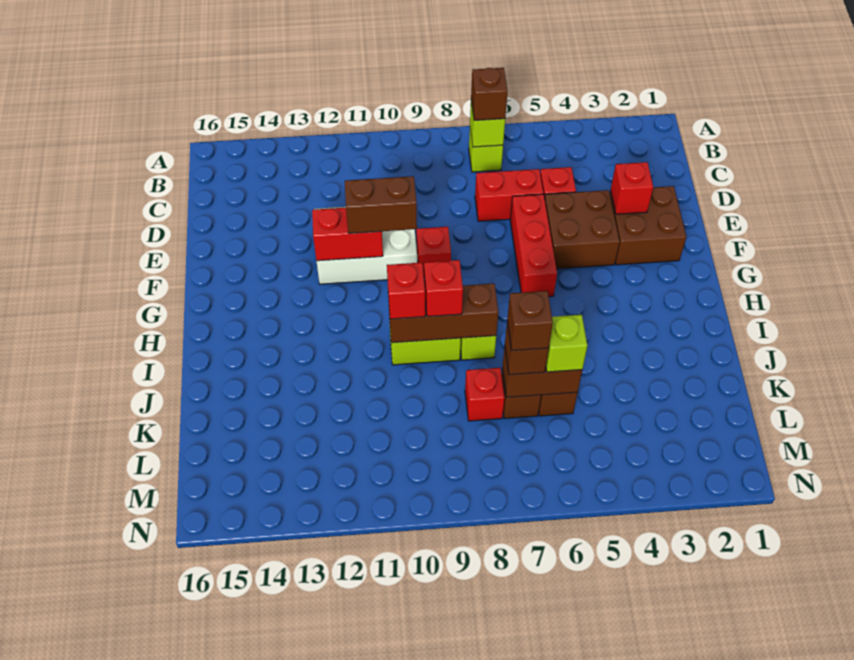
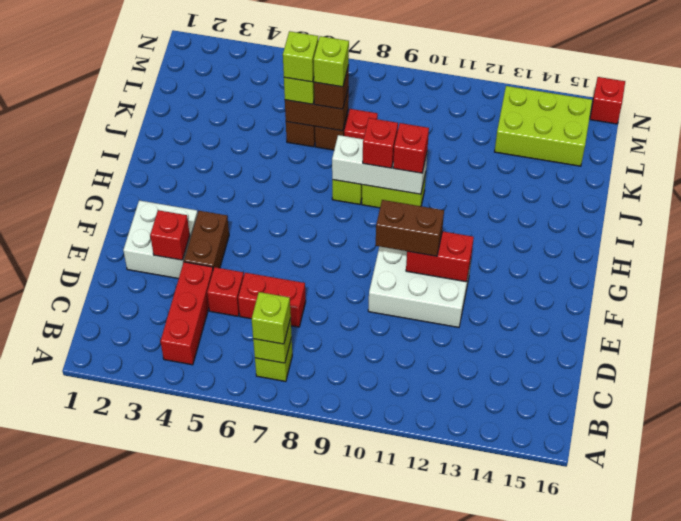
brown 1x1 brick [471,68,508,120] -> lime 1x1 brick [252,292,291,344]
brown 2x2 brick [610,186,686,265] -> white 2x2 brick [123,200,198,279]
brown 2x2 brick [545,190,620,269] -> brown 1x2 brick [184,211,229,270]
red 1x3 brick [510,194,557,297] -> red 1x3 brick moved to [160,262,213,365]
red 1x1 brick [416,227,451,274] -> red 1x1 brick moved to [590,77,625,124]
brown 1x3 brick [388,283,498,343] -> white 1x3 brick [332,135,427,194]
none -> lime 1x1 brick [283,31,318,82]
brown 1x1 brick [507,291,553,351] -> lime 1x1 brick [314,36,349,87]
none -> lime 2x3 brick [495,86,592,166]

